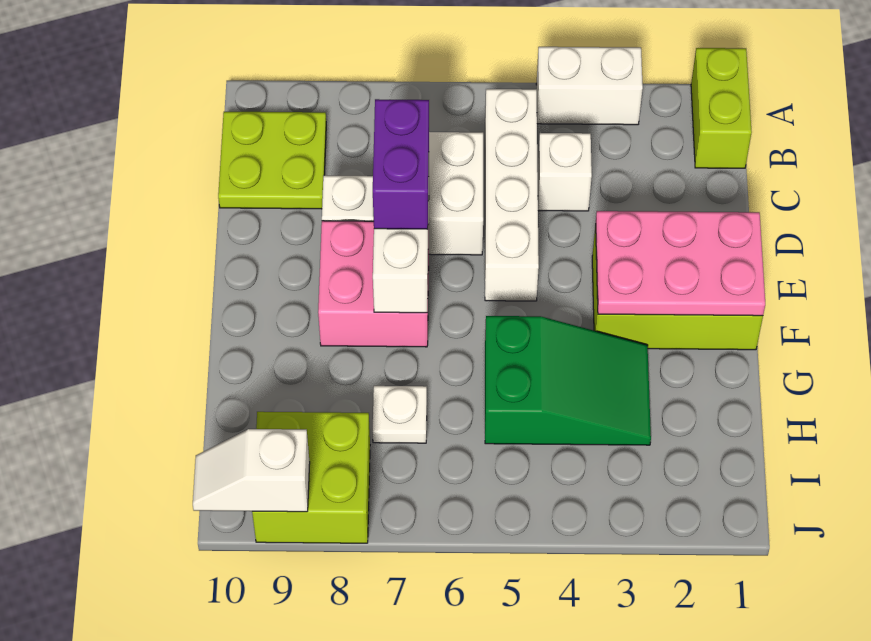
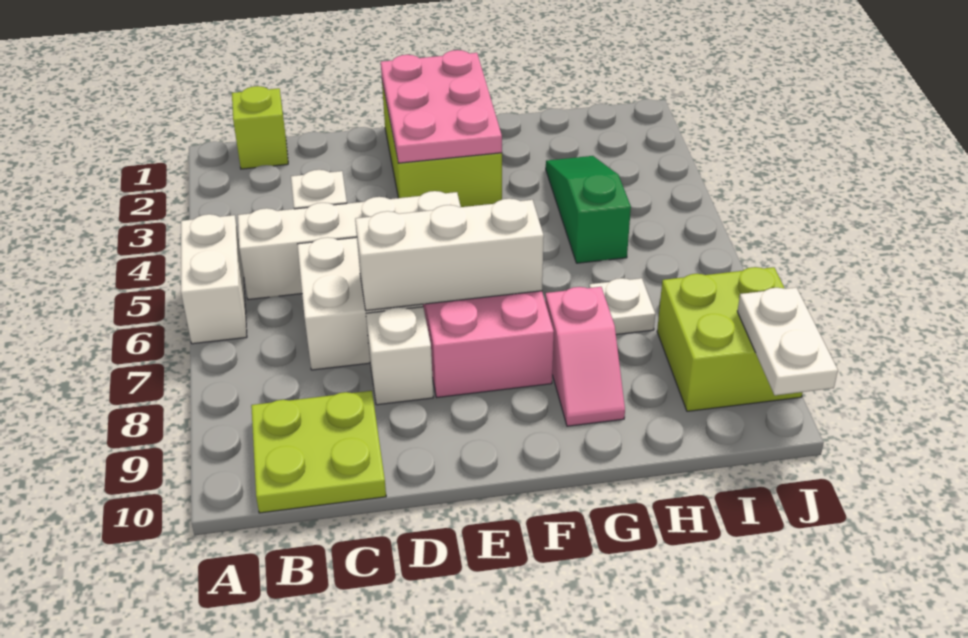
lime 1x2 brick [691,48,752,168] -> lime 1x1 brick [232,86,288,169]
white 1x2 brick [536,47,643,125] -> white 1x2 brick moved to [181,214,247,344]
purple 1x2 brick [373,99,429,229] -> none
green 2x3 slope [485,316,651,445] -> green 1x3 slope [546,156,631,263]
none -> pink 1x2 slope [545,287,625,426]
white 1x2 slope [193,429,310,512] -> white 1x2 plate [737,287,838,395]

